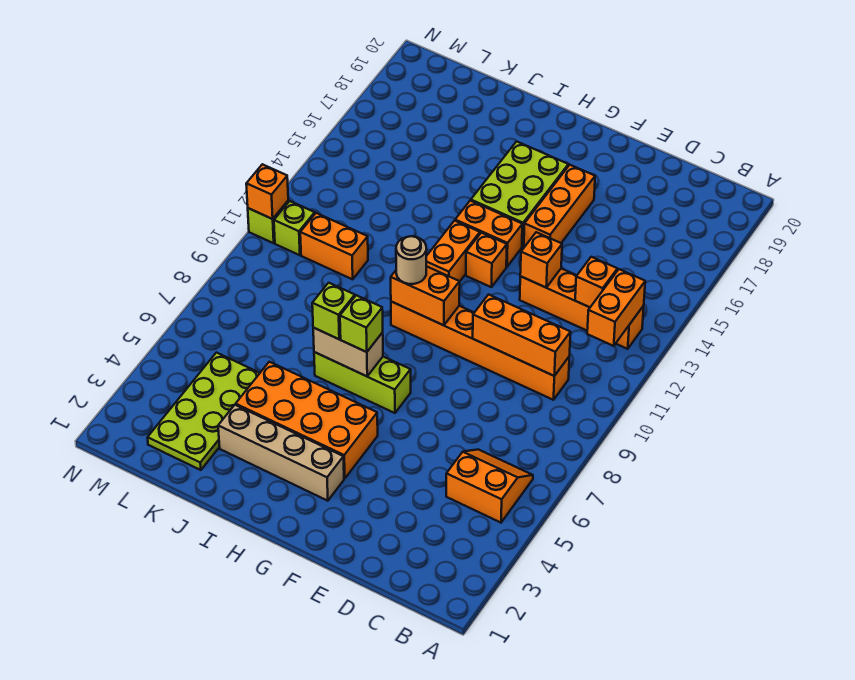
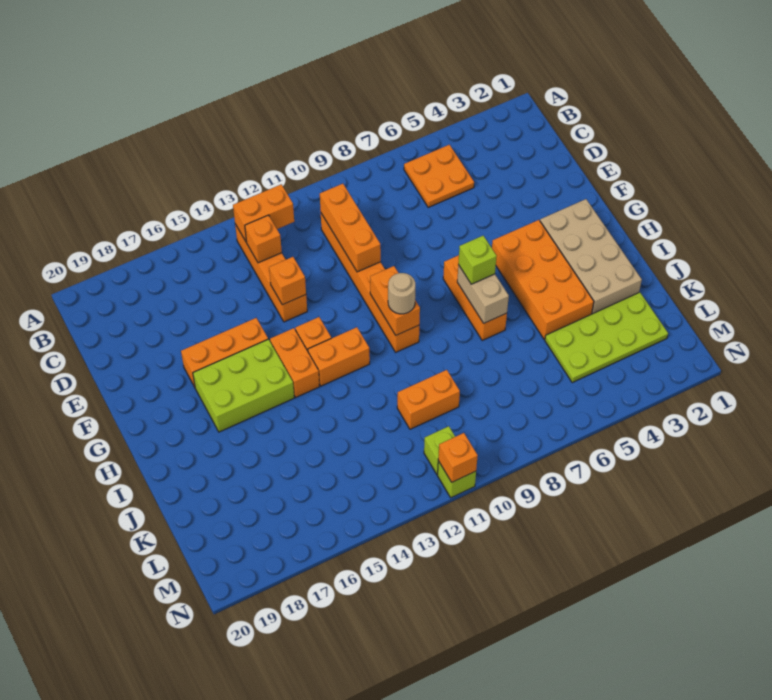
orange 2x2 slope [446,449,533,523] -> orange 2x2 plate [404,145,474,207]
tan 1x4 brick [218,405,344,501] -> tan 2x4 brick [540,199,642,314]
lime 1x3 brick [314,352,411,413] -> orange 1x3 brick [443,255,507,340]
lime 1x1 brick [312,283,355,339] -> none
orange 1x2 brick [300,213,368,279] -> orange 1x2 brick turned to [397,370,460,429]

